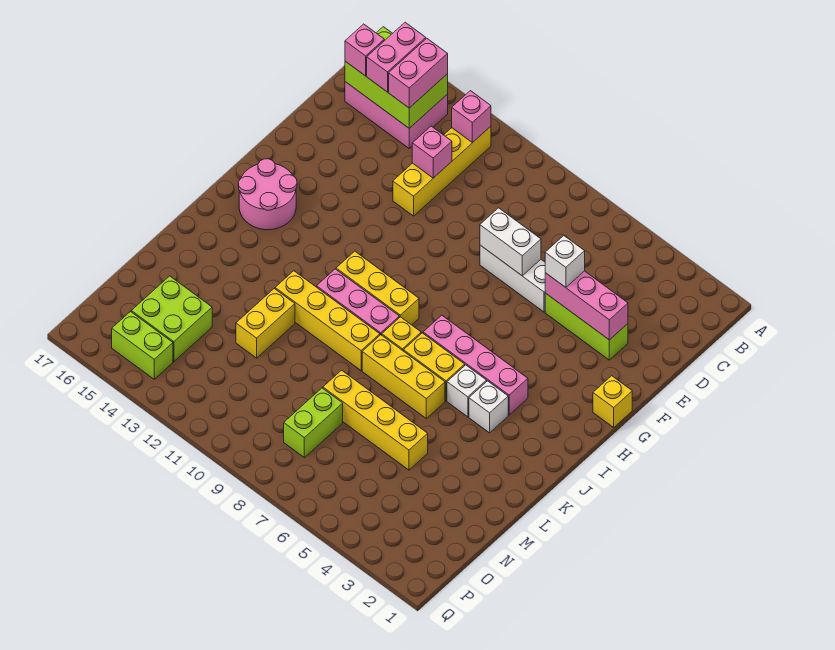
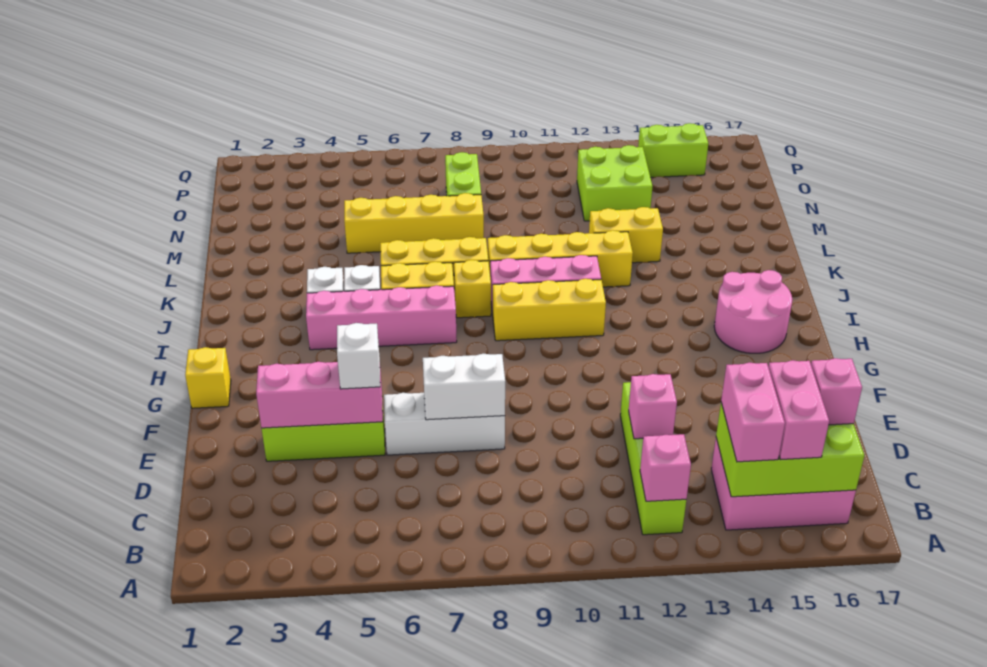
yellow 1x4 brick [393,126,491,216] -> lime 1x4 brick [620,382,686,535]
yellow 1x2 brick [236,289,295,358] -> yellow 1x2 brick turned to [589,207,663,263]
lime 2x2 brick [131,276,212,362] -> lime 2x2 brick moved to [577,145,653,221]

